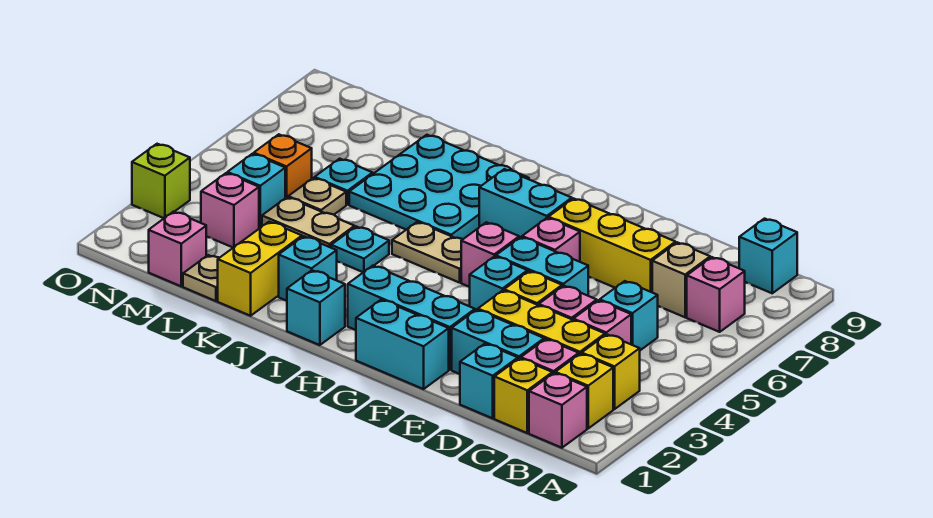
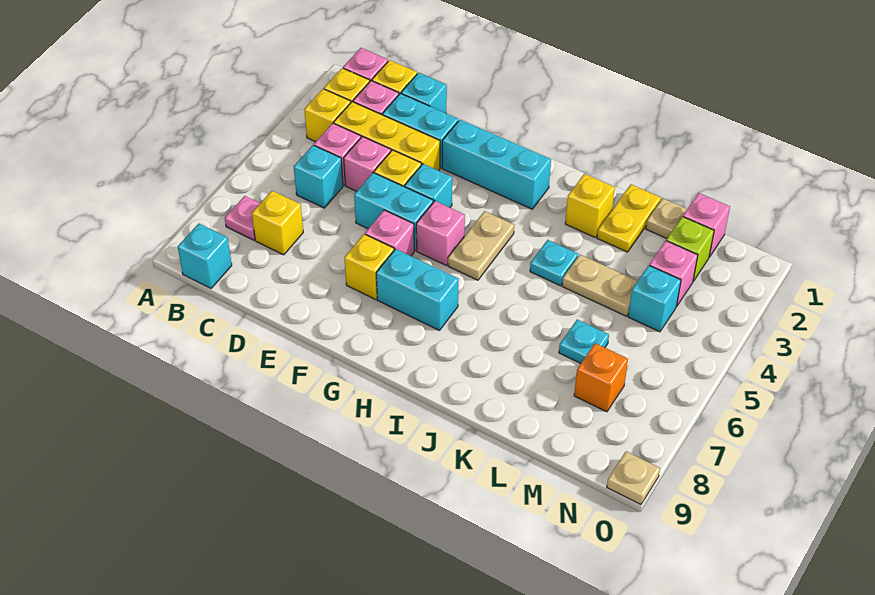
pink 1x1 brick [687,257,745,332] -> pink 1x1 plate [225,196,260,240]
tan 1x1 brick [652,242,710,317] -> yellow 1x1 brick [252,191,303,255]
yellow 1x3 brick [548,198,676,292] -> yellow 1x1 brick [344,234,394,300]
cyan 1x2 brick [356,300,449,389] -> none
tan 1x2 plate [392,222,463,283] -> tan 1x2 plate turned to [448,211,514,280]
cyan 1x1 brick [287,270,345,345] -> none
cyan 3x3 plate [349,135,529,239] -> none
cyan 1x1 brick [279,236,337,301] -> yellow 1x1 brick [565,174,615,237]
yellow 1x2 brick [218,222,302,316] -> yellow 1x2 plate [597,185,661,252]
tan 1x1 plate [288,178,346,215] -> tan 1x1 plate moved to [607,451,660,504]
orange 1x1 brick [254,134,312,198] -> orange 1x1 brick moved to [574,343,628,412]
lime 1x1 brick [132,144,190,218] -> lime 1x1 brick moved to [666,217,714,281]

